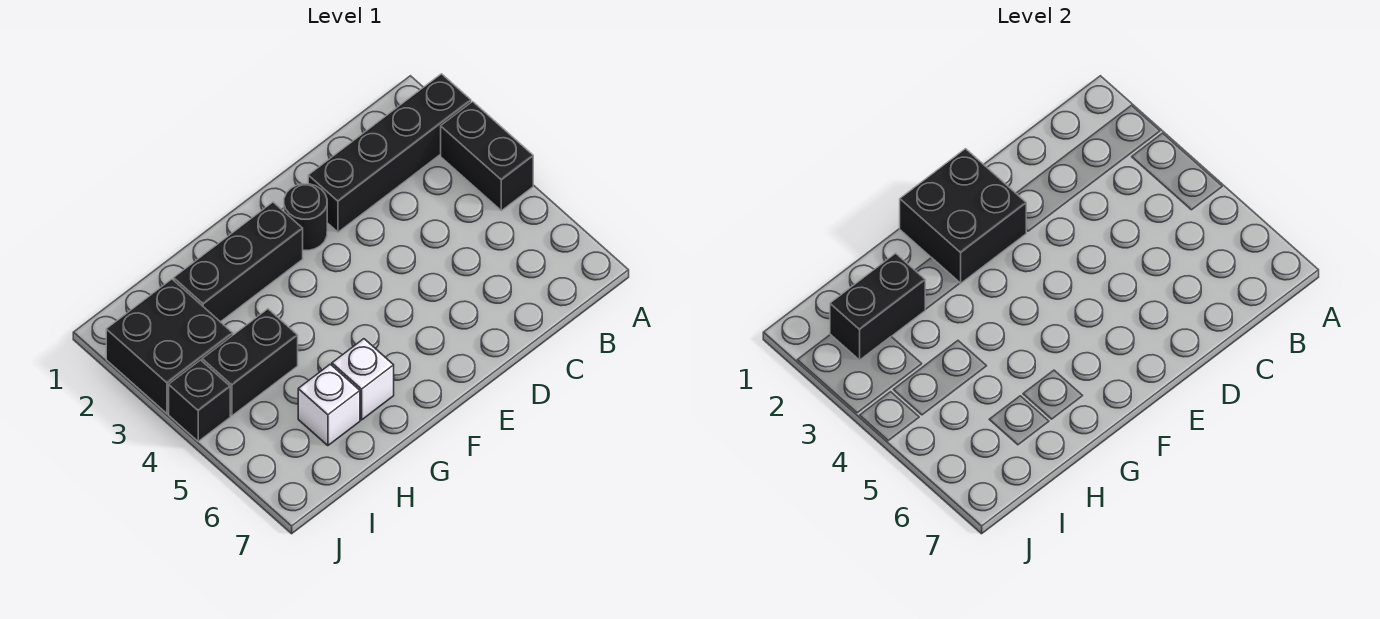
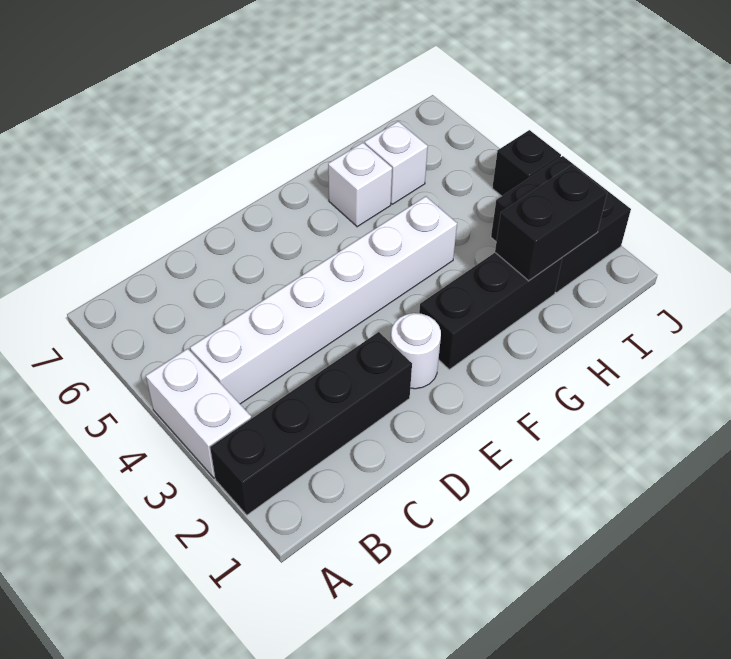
black 1x2 brick [441,102,533,211] -> white 1x2 brick [146,349,251,478]
none -> white 1x6 brick [190,196,457,404]
black 2x2 brick [900,149,1026,283] -> none
black 1x1 round brick [284,184,327,250] -> white 1x1 round brick [391,313,441,389]
black 1x2 brick [202,309,298,416] -> none

